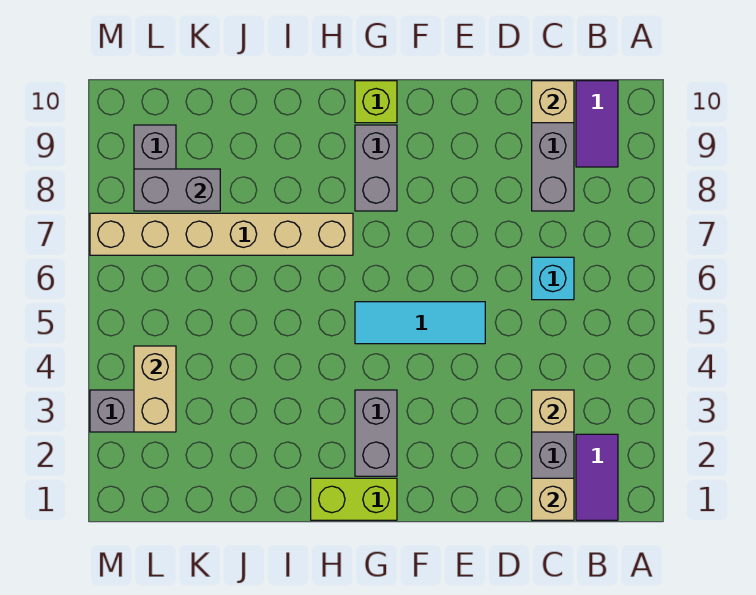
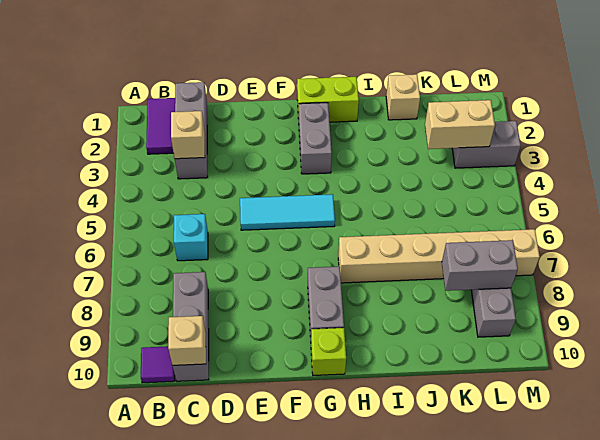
purple 1x2 tile [576,81,618,167] -> purple 1x1 tile [141,346,175,383]
tan 1x1 brick [532,478,574,520] -> tan 1x1 brick moved to [386,74,420,120]
tan 1x2 brick [134,346,176,432] -> tan 1x2 brick turned to [425,100,495,149]

